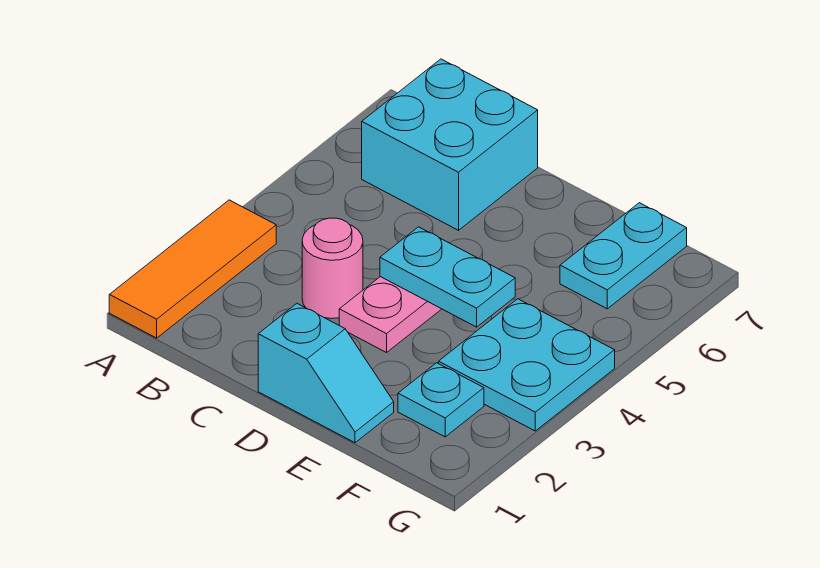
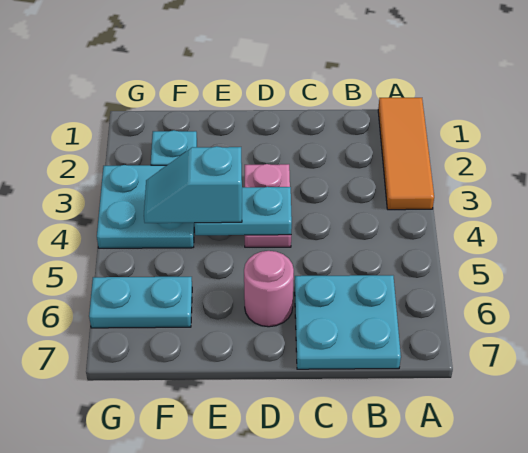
cyan 2x2 brick [362,59,538,230] -> cyan 2x2 plate [295,275,401,369]
pink 1x1 round brick [302,218,363,319] -> pink 1x1 round brick moved to [244,251,294,327]
cyan 1x2 slope [258,304,394,443] -> cyan 1x2 slope moved to [144,146,242,223]
cyan 1x2 plate [560,203,687,309] -> cyan 1x2 plate turned to [89,277,192,328]

